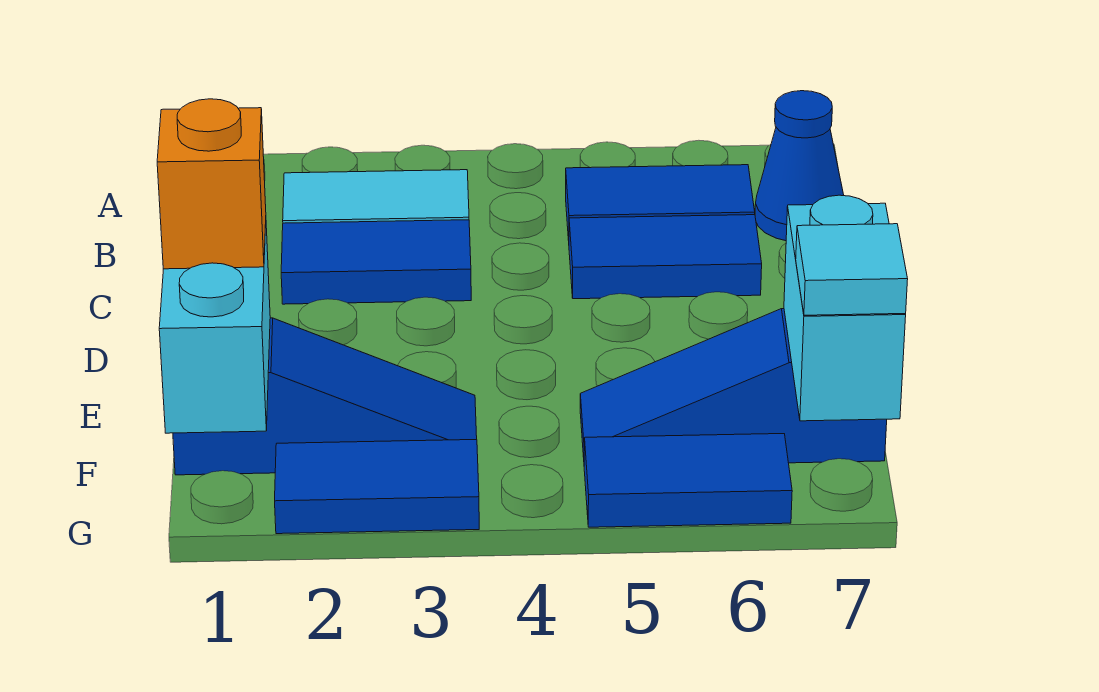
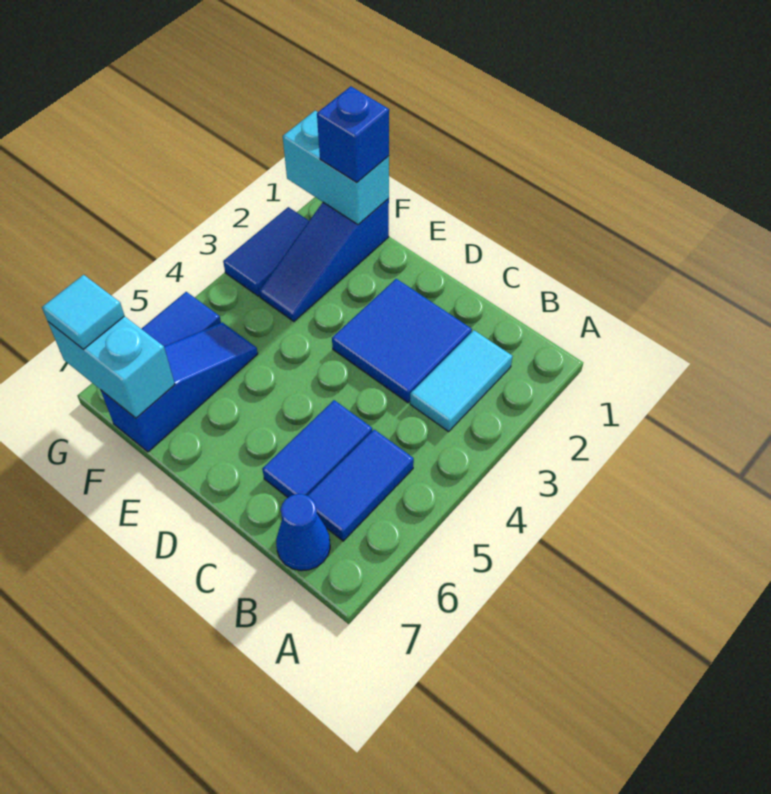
blue 1x2 tile [281,220,471,304] -> blue 2x2 tile [332,279,472,403]
orange 1x1 brick [157,99,266,269] -> blue 1x1 brick [317,86,389,183]

